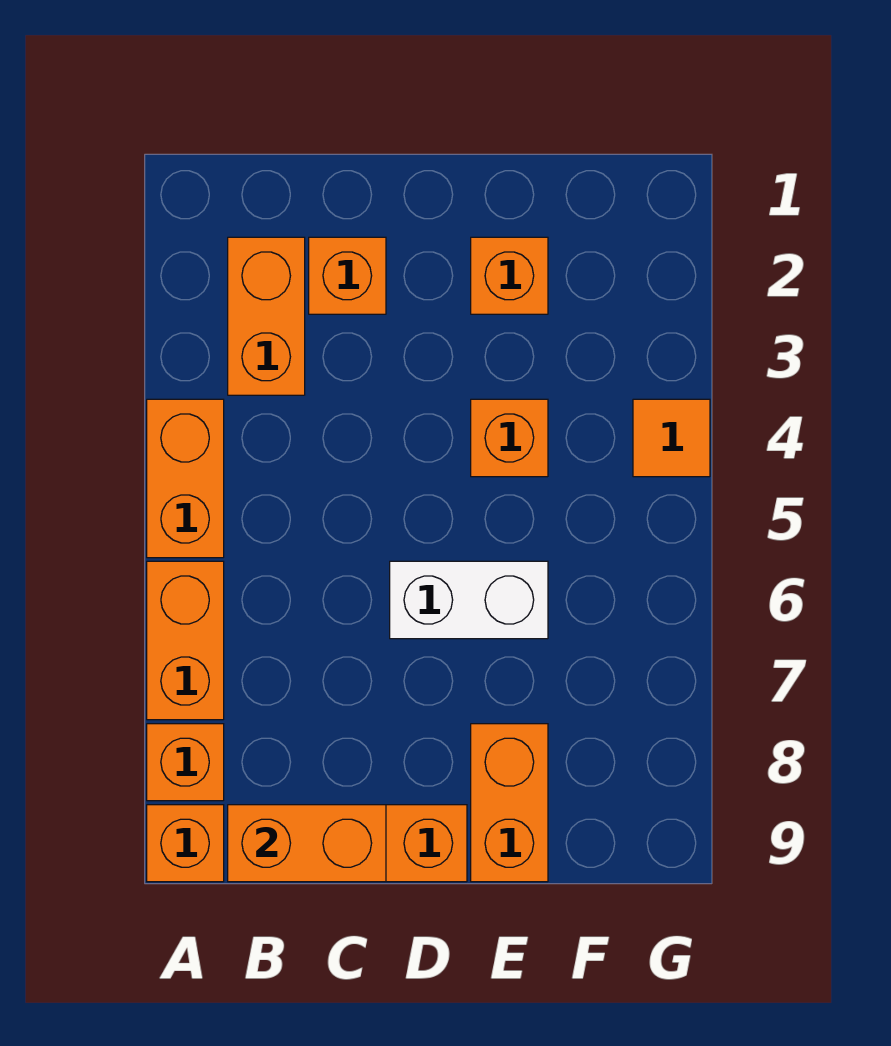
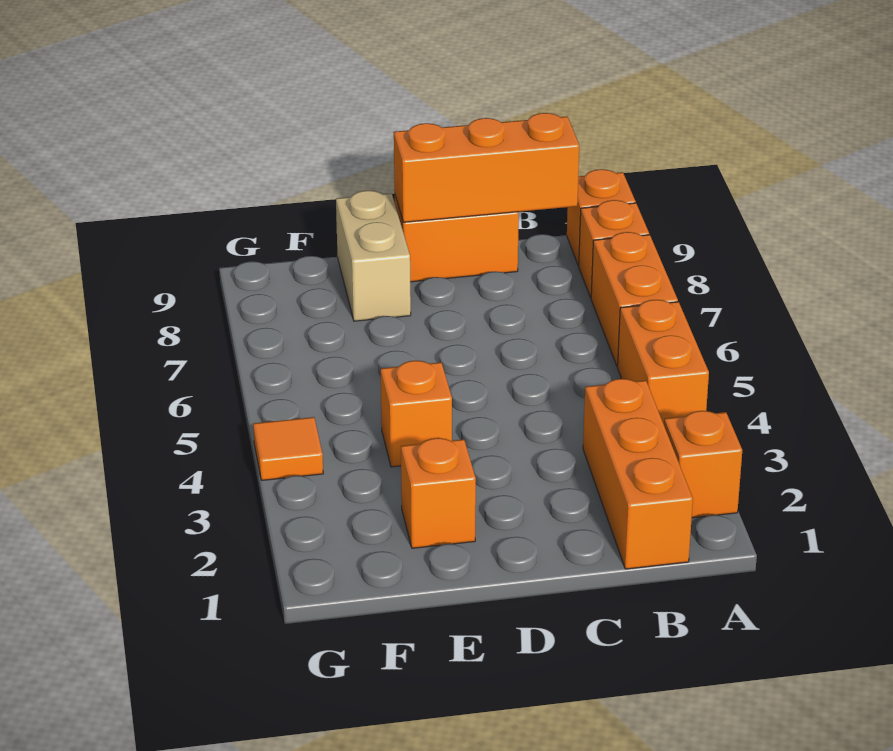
orange 1x2 brick [228,237,305,395] -> orange 1x3 brick [583,379,693,569]
orange 1x2 brick [228,805,386,882] -> orange 1x3 brick [394,113,579,222]
orange 1x1 brick [309,237,386,314] -> orange 1x1 brick moved to [664,411,742,518]
white 1x2 brick [390,561,548,639] -> none
orange 1x2 brick [471,724,548,882] -> tan 1x2 brick [336,190,411,321]

